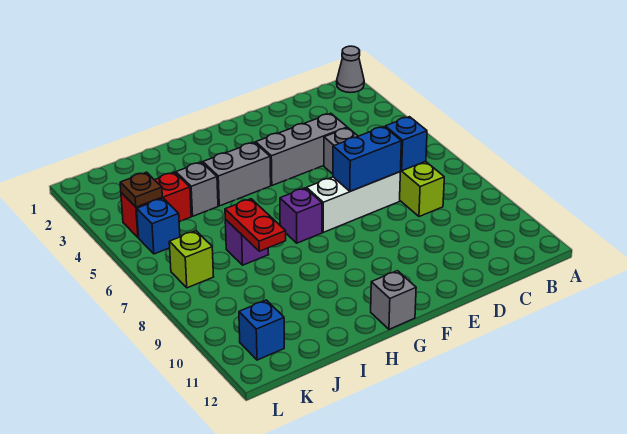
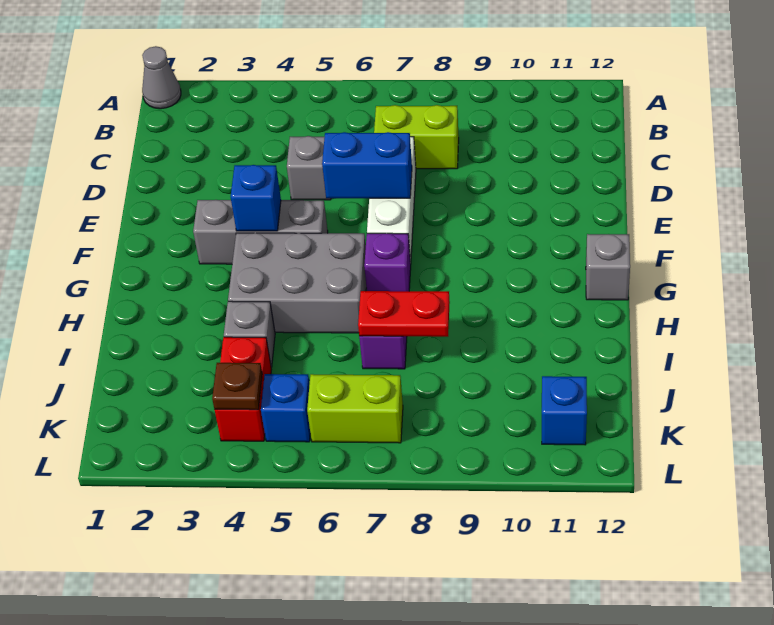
blue 1x1 brick [385,117,427,171] -> blue 1x1 brick moved to [231,165,281,231]
grey 1x3 brick [256,114,347,185] -> grey 1x3 brick turned to [193,200,328,264]
blue 1x2 brick [333,127,401,191] -> blue 1x2 brick turned to [322,132,412,198]
grey 1x2 brick [203,142,271,206] -> grey 2x3 brick [228,233,366,333]
lime 1x1 brick [169,231,214,288] -> lime 1x2 brick [307,374,403,443]

